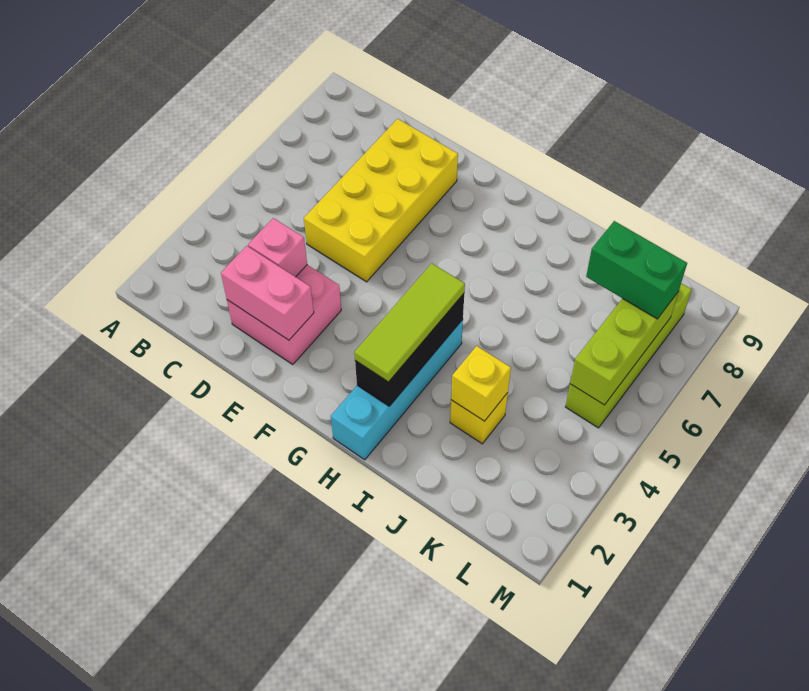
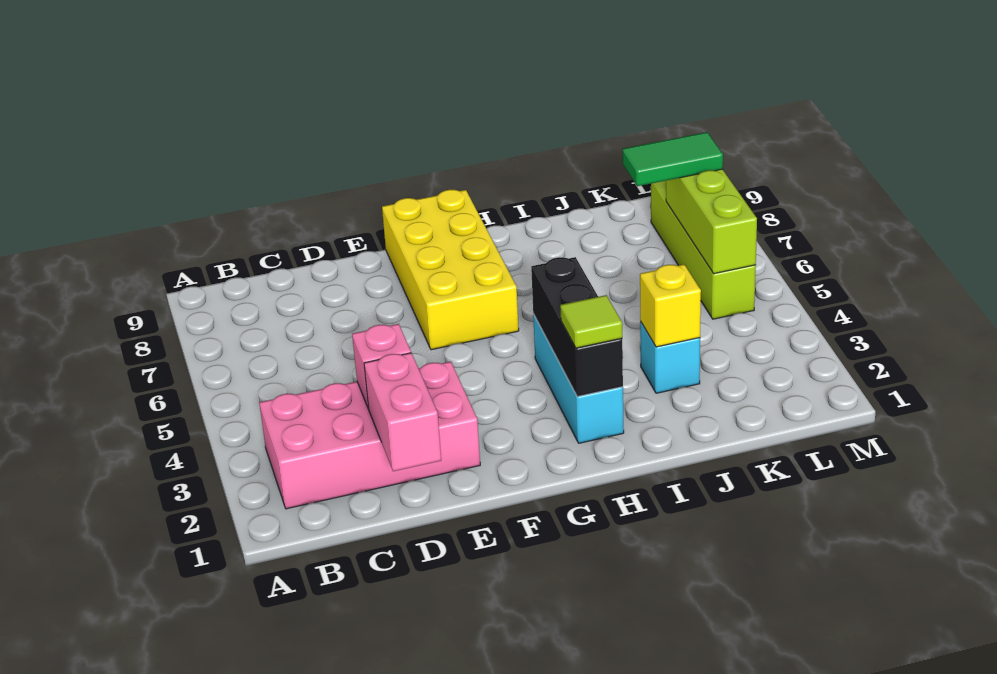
pink 2x2 brick [227,265,341,364] -> pink 2x4 brick [259,362,480,509]
pink 1x2 brick [221,246,314,340] -> pink 1x2 brick turned to [364,353,441,471]
yellow 2x4 brick [304,119,458,282] -> yellow 2x4 brick moved to [382,190,519,350]
cyan 1x4 brick [331,320,463,460] -> cyan 1x3 brick [533,314,624,443]
lime 1x3 tile [354,263,465,382] -> lime 1x1 tile [560,295,622,348]
yellow 1x1 brick [450,393,508,444] -> cyan 1x1 brick [640,321,700,393]
green 1x2 brick [586,221,687,319] -> green 1x2 tile [623,132,723,186]

